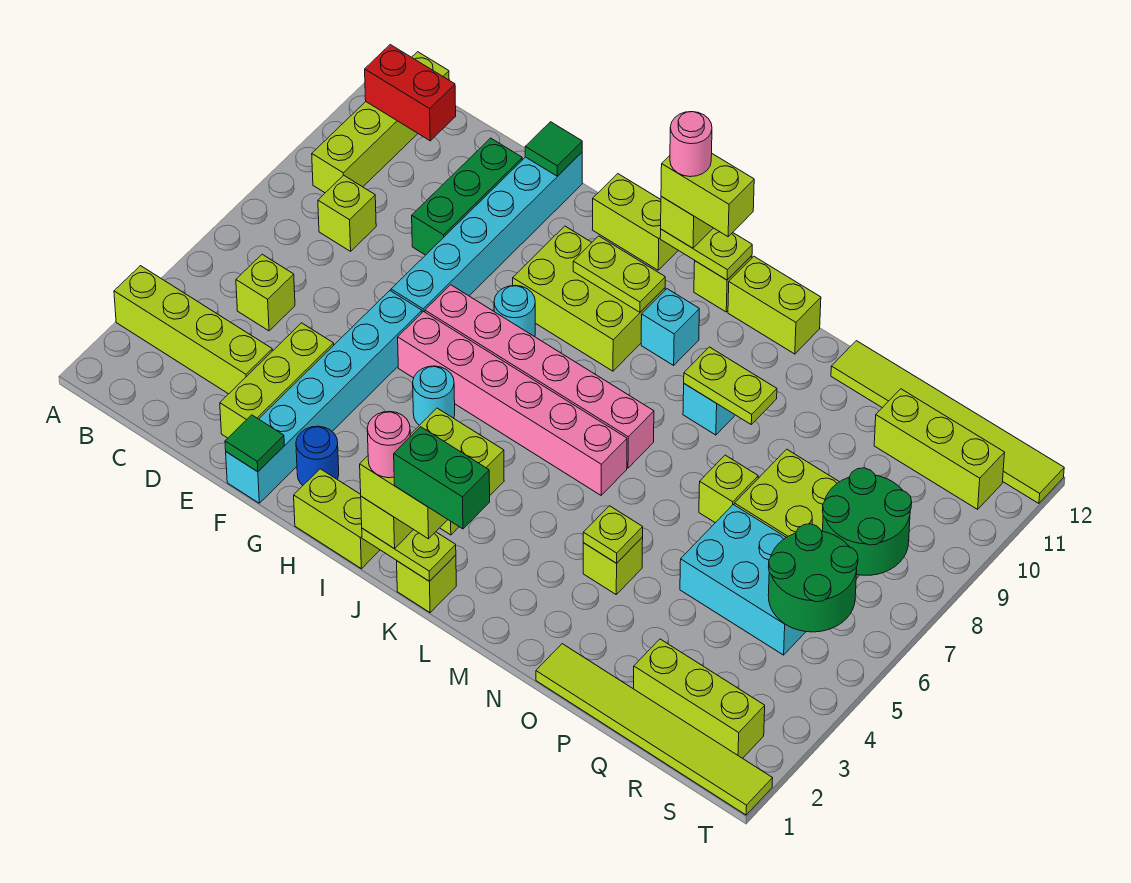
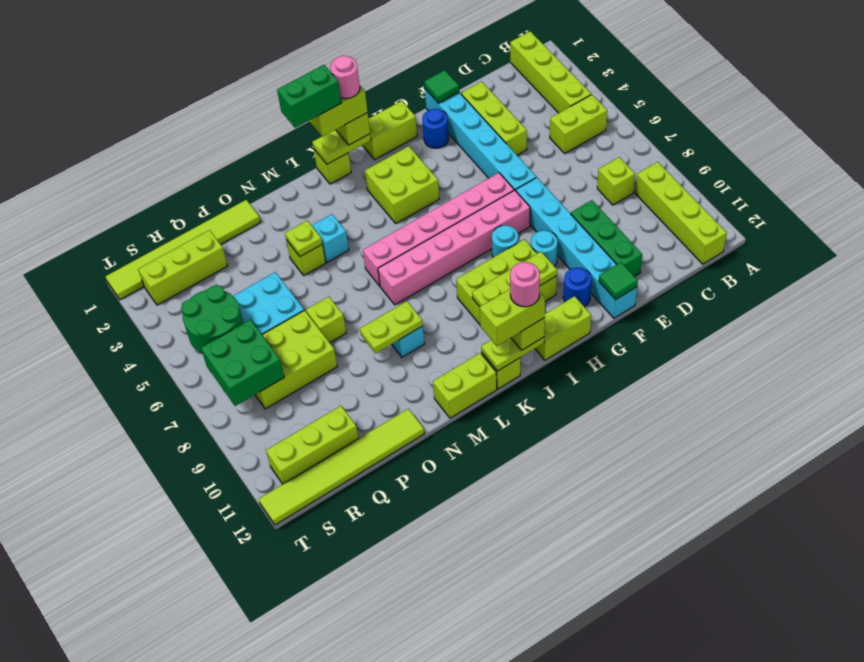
lime 1x4 brick [114,266,272,394] -> lime 1x4 brick turned to [510,31,591,113]
red 1x2 brick [365,45,456,141] -> none
lime 1x1 brick [236,254,295,331] -> lime 1x2 brick [550,95,607,153]
none -> blue 1x1 round brick [563,268,591,307]
cyan 1x1 round brick [413,366,455,425] -> cyan 1x1 round brick moved to [531,230,558,266]
lime 1x2 plate [573,236,665,312] -> lime 1x3 plate [472,252,557,307]
cyan 1x1 brick [641,289,699,365] -> cyan 1x1 brick moved to [312,214,349,262]
green 2x2 round brick [822,468,912,575] -> green 2x2 brick [201,320,284,406]

